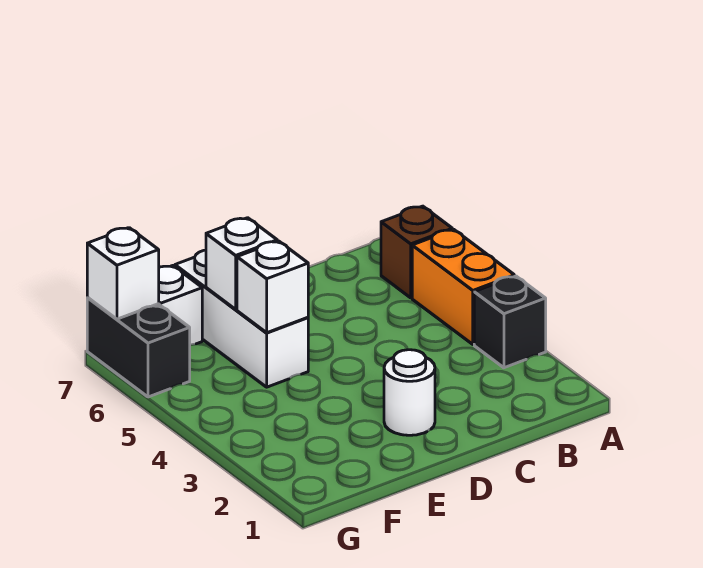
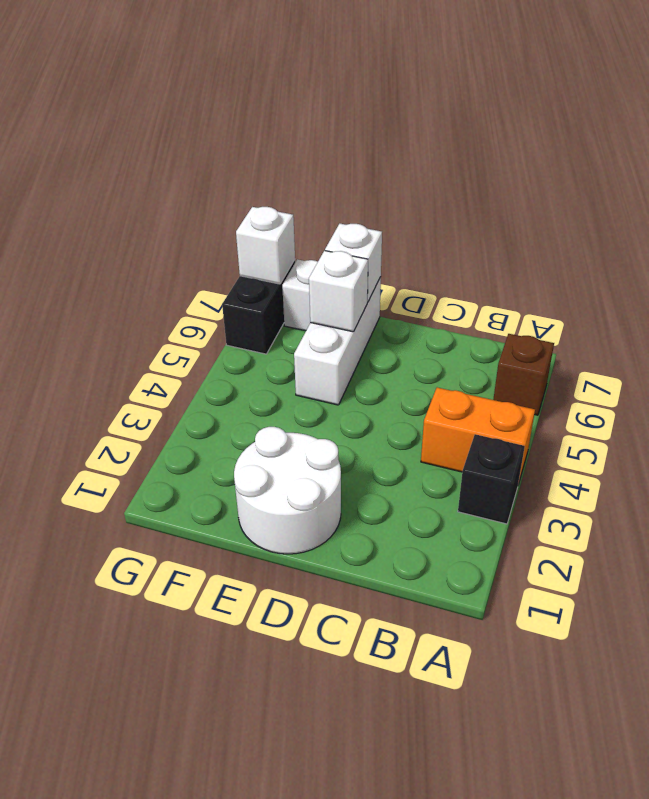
orange 1x2 brick [412,230,514,344] -> orange 1x2 brick turned to [421,388,535,481]
white 1x1 round brick [384,350,435,435] -> white 2x2 round brick [234,427,341,554]
white 1x1 brick [237,241,308,333] -> white 1x1 brick moved to [325,224,382,302]

